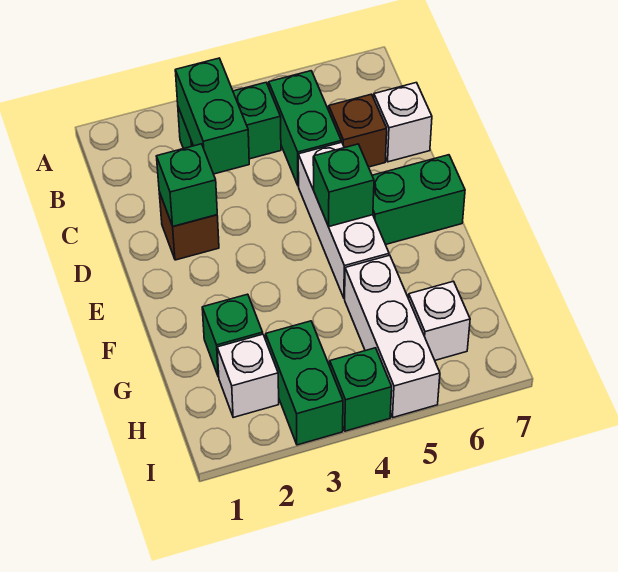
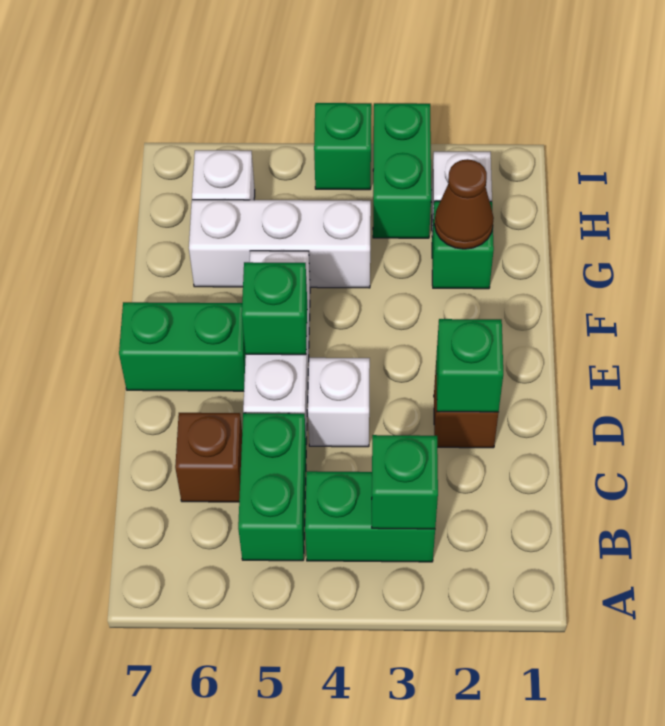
green 1x2 brick [175,58,249,174] -> green 1x1 brick [372,435,438,529]
white 1x1 brick [374,83,432,162] -> white 1x1 brick moved to [308,358,370,447]
none -> brown 1x1 cone [435,159,494,249]
white 1x3 brick [345,255,440,417] -> white 1x3 brick turned to [189,200,371,288]

